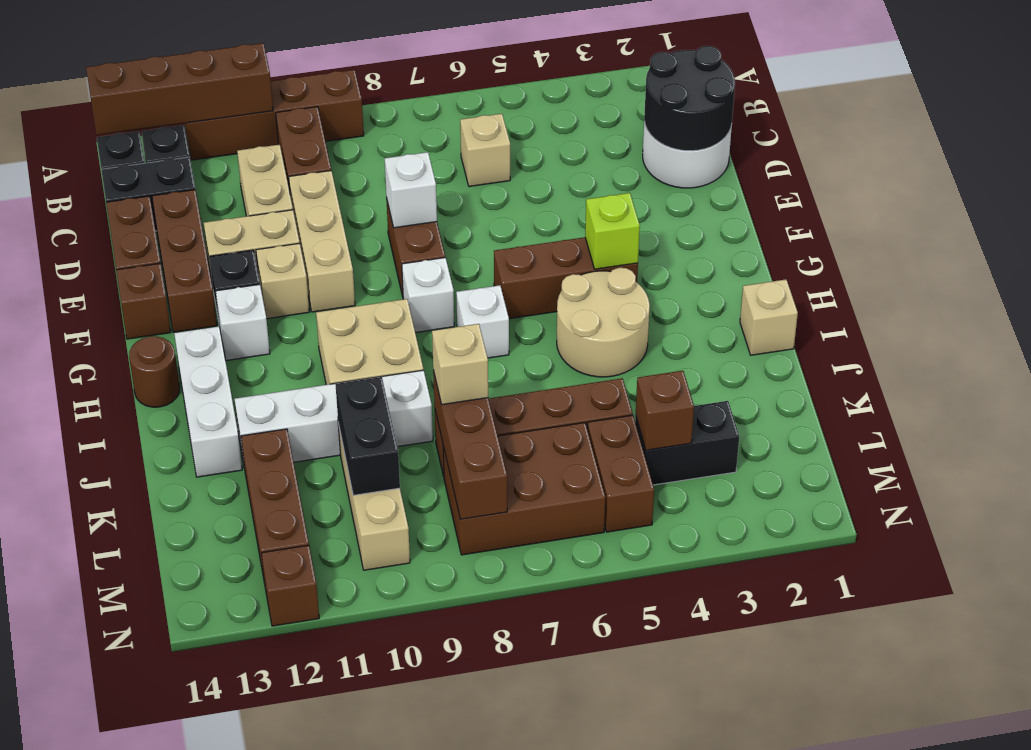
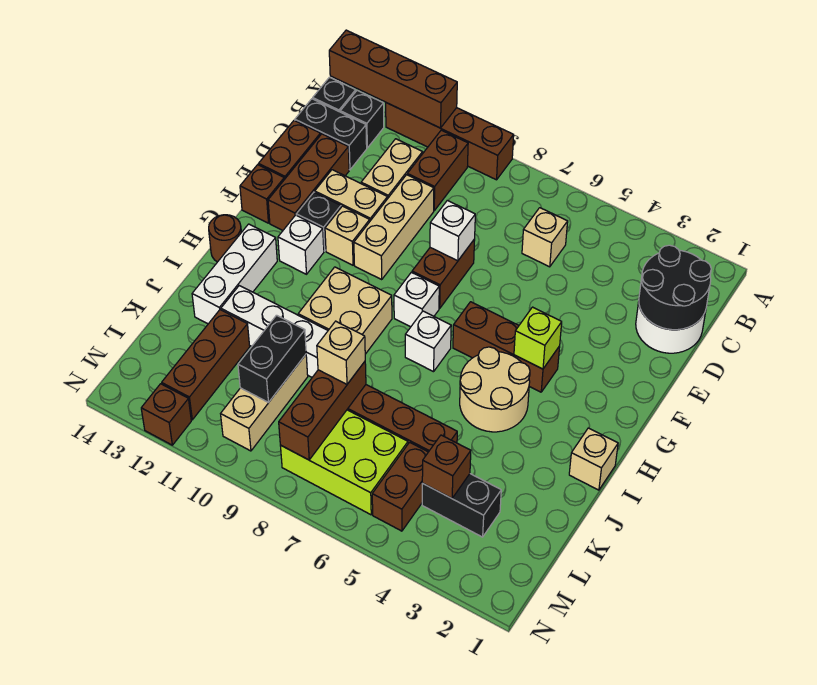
brown 2x3 brick [443,423,605,555] -> lime 2x3 brick [280,410,408,515]

